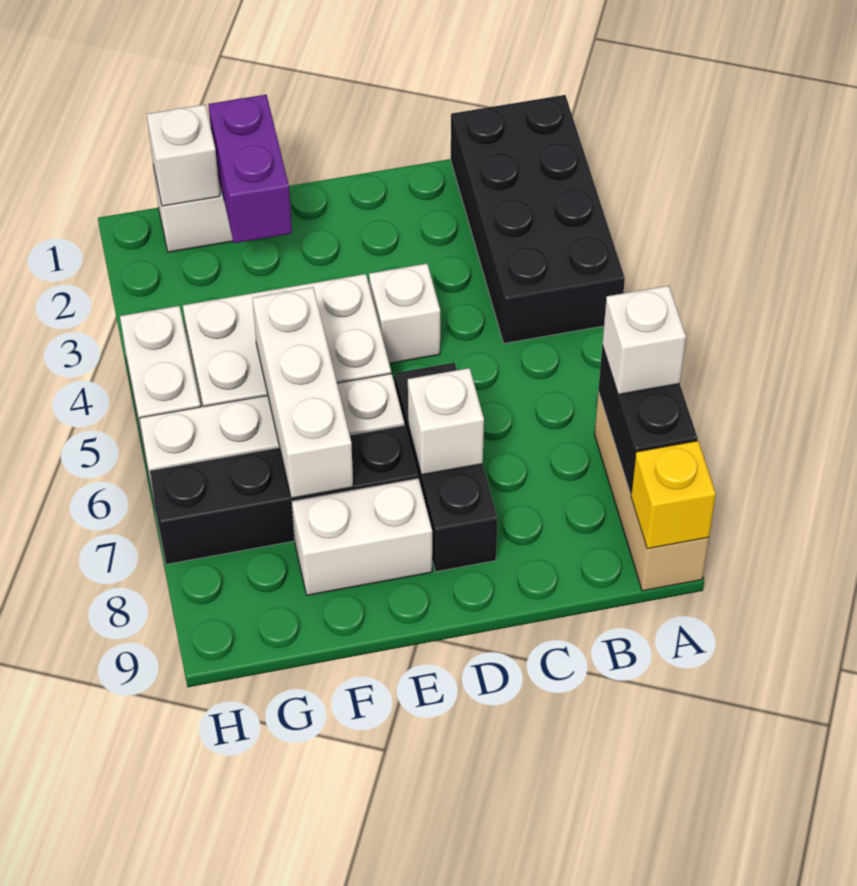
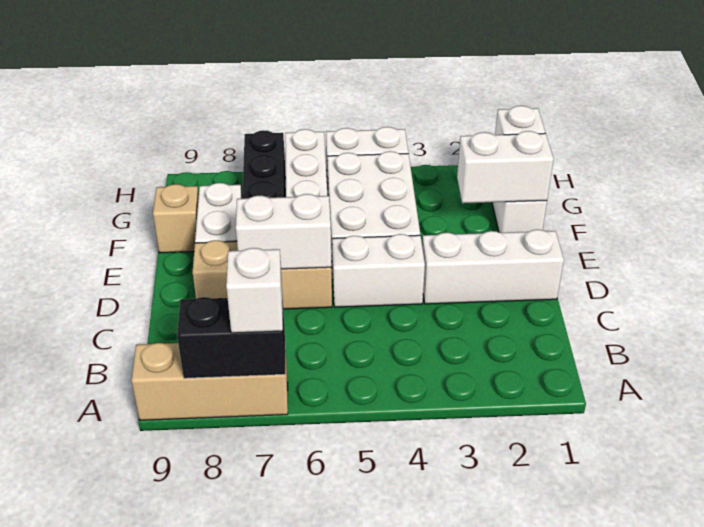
black 2x4 brick [451,95,625,343] -> none
yellow 1x1 brick [631,441,716,549] -> none
white 1x1 brick [369,264,440,363] -> white 1x2 brick [332,234,425,307]
black 1x3 brick [395,363,498,572] -> tan 1x3 brick [193,240,332,309]
white 1x1 brick [408,368,484,475] -> white 1x2 brick [236,194,331,269]
purple 1x2 brick [208,95,292,243] -> white 1x2 brick [457,131,554,203]
white 1x3 brick [252,287,353,498] -> white 1x3 brick moved to [422,230,564,304]
none -> tan 1x1 brick [153,184,199,253]

